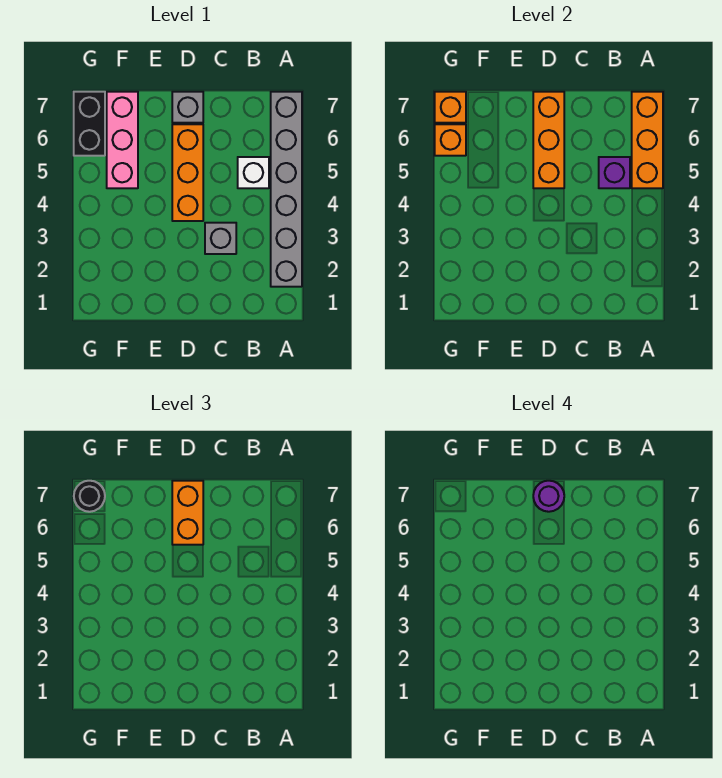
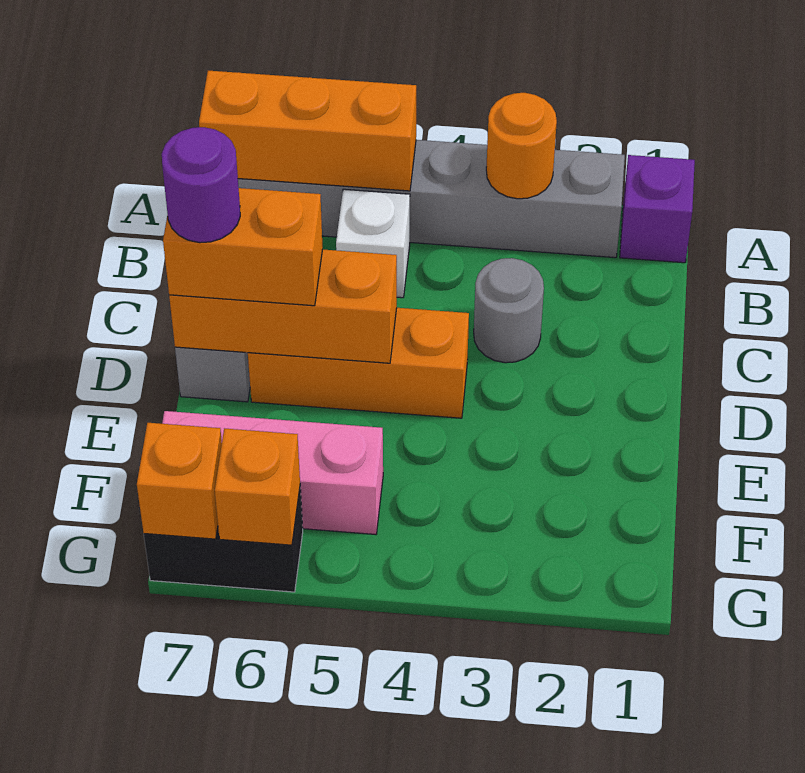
none -> orange 1x1 round brick [486,93,557,199]
purple 1x1 brick [599,157,630,188] -> purple 1x1 brick moved to [620,155,695,263]
grey 1x1 brick [205,223,236,254] -> grey 1x1 round brick [474,258,544,363]
black 1x1 round brick [74,481,105,512] -> none

